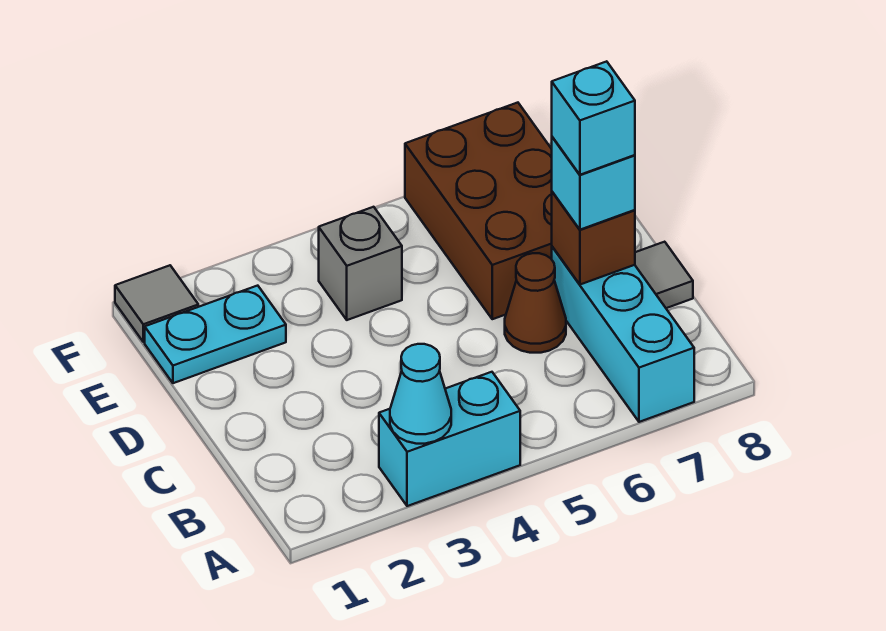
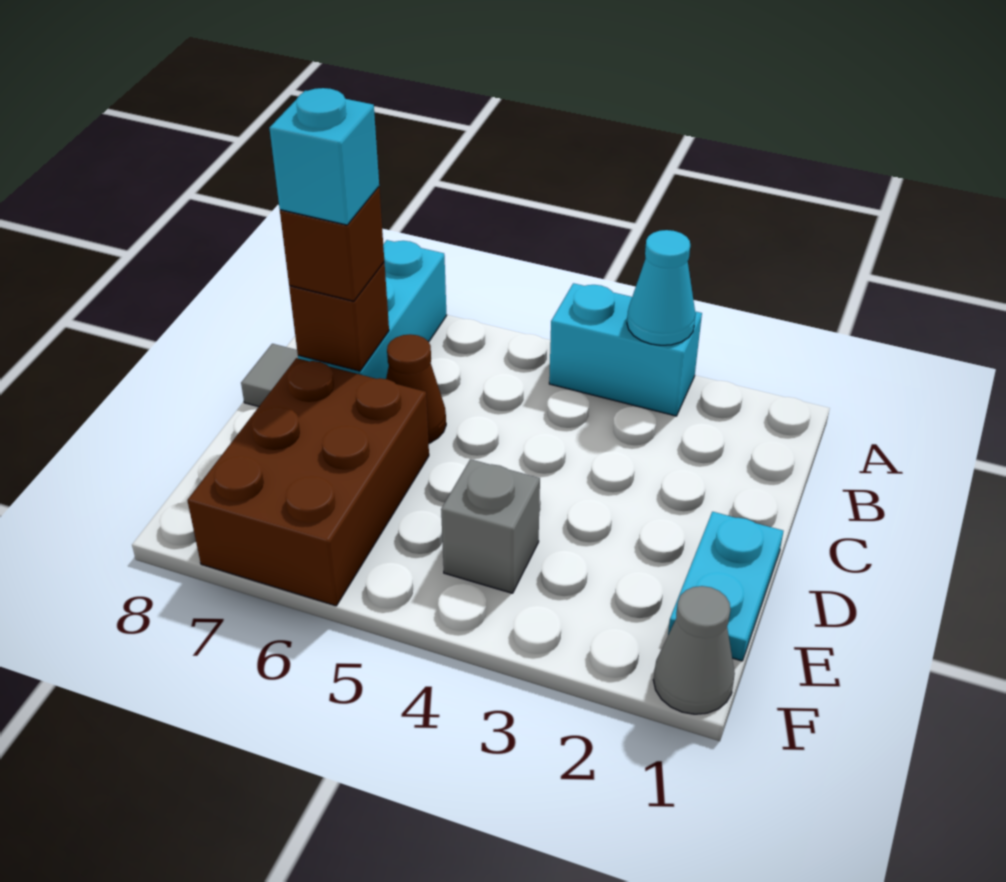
cyan 1x1 brick [552,137,635,230] -> brown 1x1 brick [280,187,384,301]
cyan 1x2 plate [145,286,286,383] -> cyan 1x2 plate turned to [668,512,783,661]
grey 1x1 tile [115,265,198,342] -> grey 1x1 cone [653,586,735,714]

